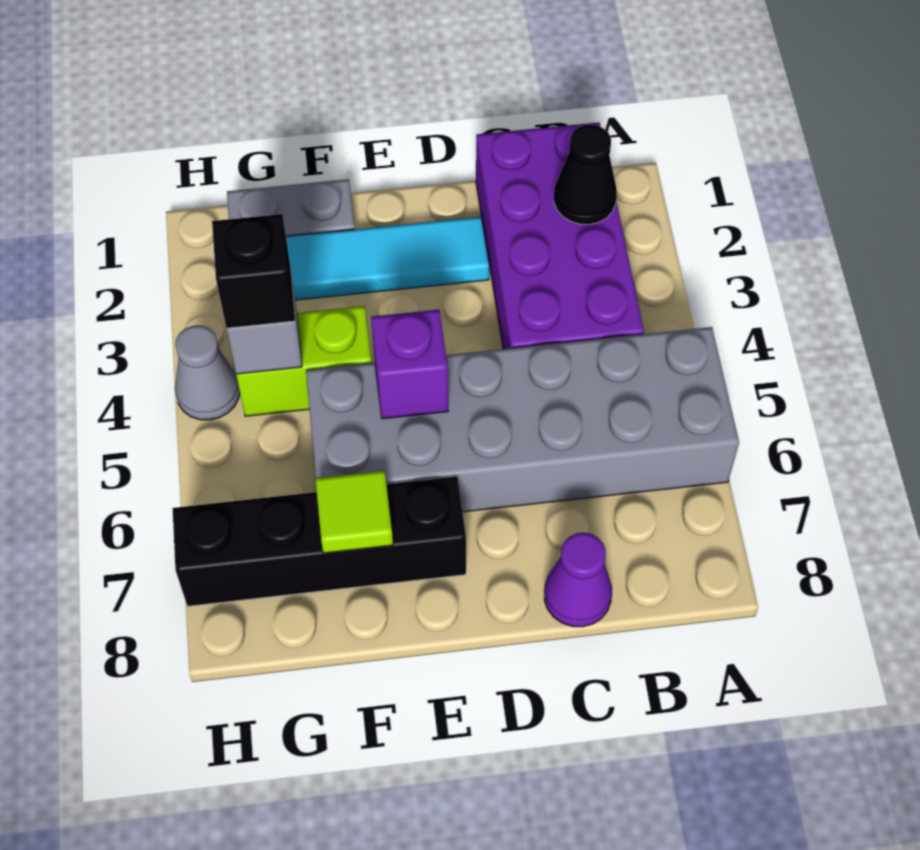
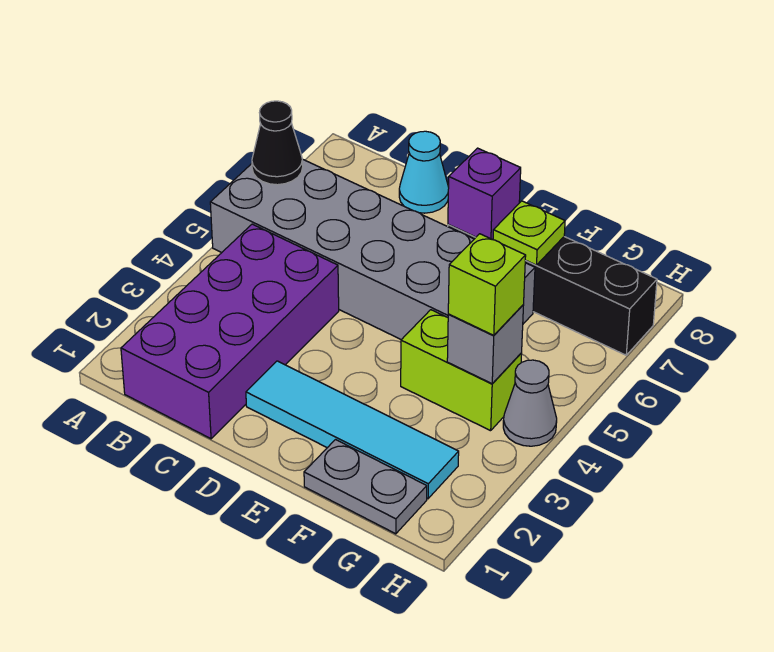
black 1x1 cone [554,125,617,224] -> black 1x1 cone moved to [252,101,303,185]
purple 1x1 cone [544,533,612,627] -> cyan 1x1 cone [399,131,449,213]
purple 1x1 brick [371,310,448,419] -> purple 1x1 brick moved to [448,148,521,240]
lime 1x1 tile [315,471,393,553] -> lime 1x1 plate [493,201,565,265]
black 1x1 brick [212,214,295,328] -> lime 1x1 brick [448,234,526,335]

